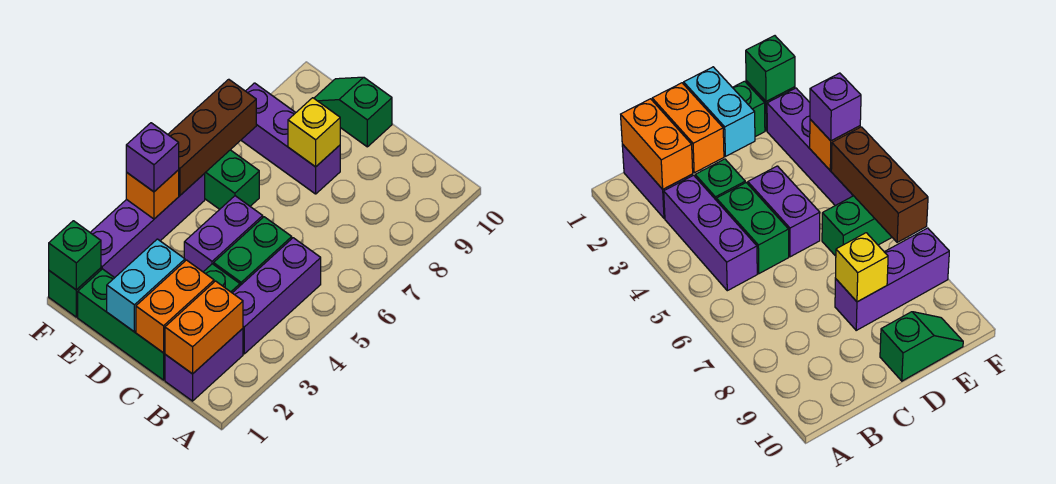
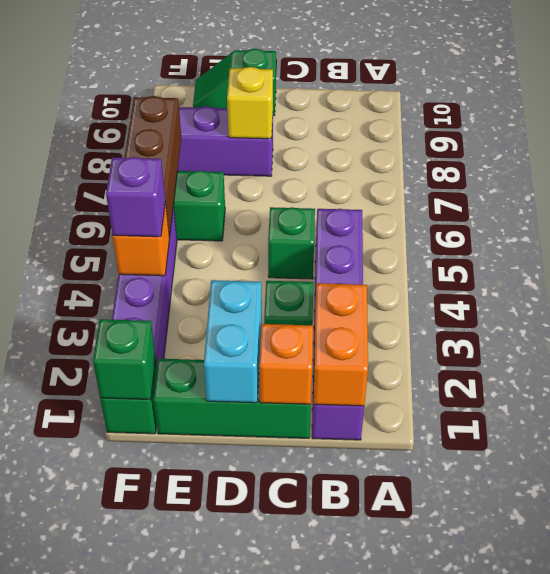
orange 1x2 brick [136,260,214,353] -> orange 1x1 brick [259,324,313,404]
green 1x2 brick [214,217,292,285] -> green 1x1 brick [268,207,315,279]
purple 1x2 brick [184,196,263,272] -> none

